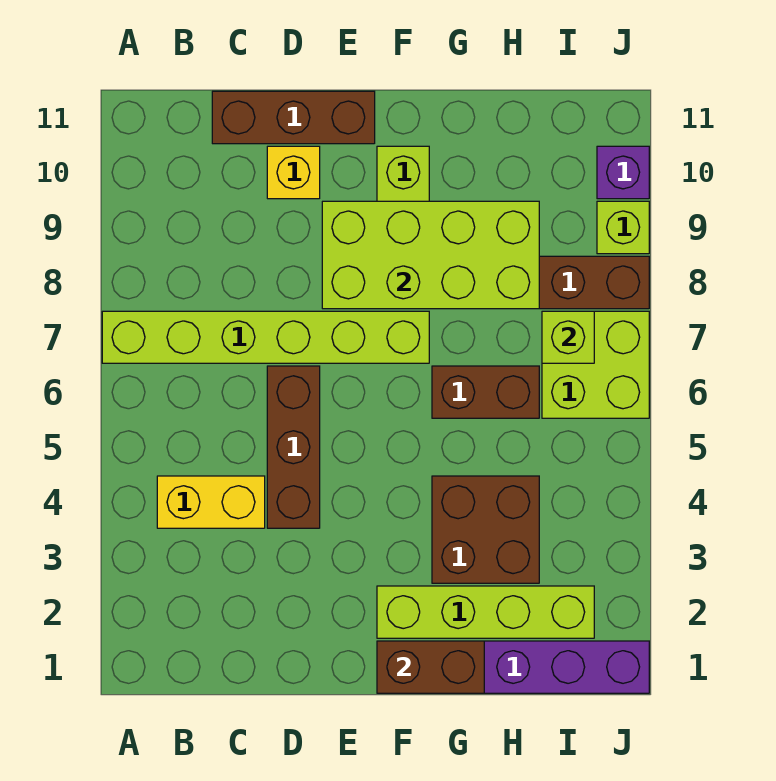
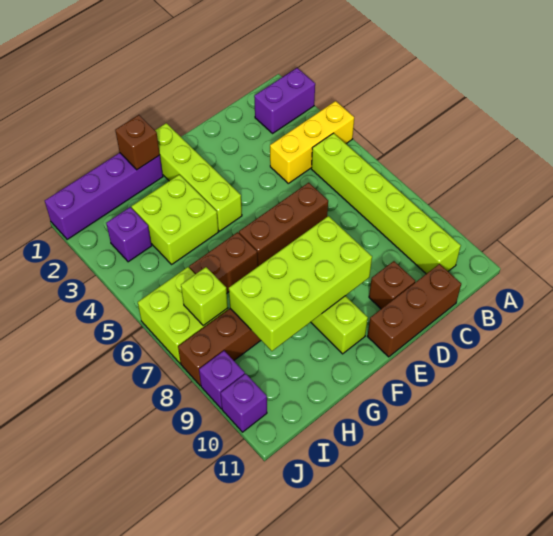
none -> purple 1x2 brick [254,68,315,133]
lime 1x6 brick [102,311,429,363] -> lime 1x6 brick turned to [311,133,461,274]
yellow 1x2 brick [157,476,265,528] -> yellow 1x3 brick [270,101,354,183]
brown 1x3 brick [267,366,320,528] -> brown 1x3 brick turned to [239,183,328,266]
yellow 1x1 brick [267,146,320,199] -> brown 1x1 brick [369,261,415,309]
brown 1x2 brick [377,641,484,693] -> brown 1x1 brick [115,115,160,170]
lime 1x4 brick [377,586,594,638] -> lime 1x4 brick turned to [155,123,242,231]
brown 2x2 brick [432,476,539,583] -> lime 2x2 brick [132,175,218,264]
none -> purple 1x1 brick [106,207,152,262]
lime 1x1 brick [597,201,649,254] -> purple 1x1 brick [199,351,245,409]

